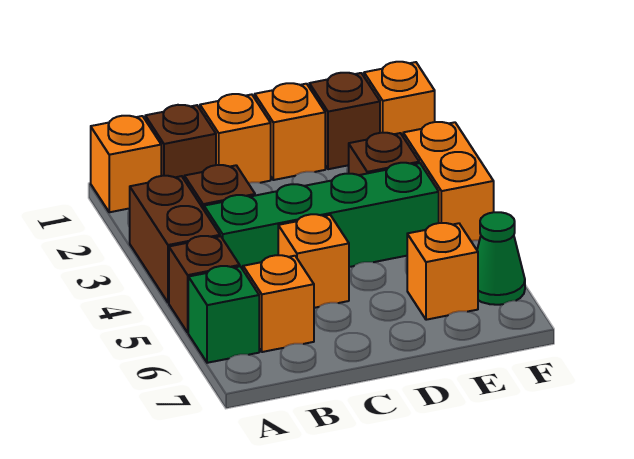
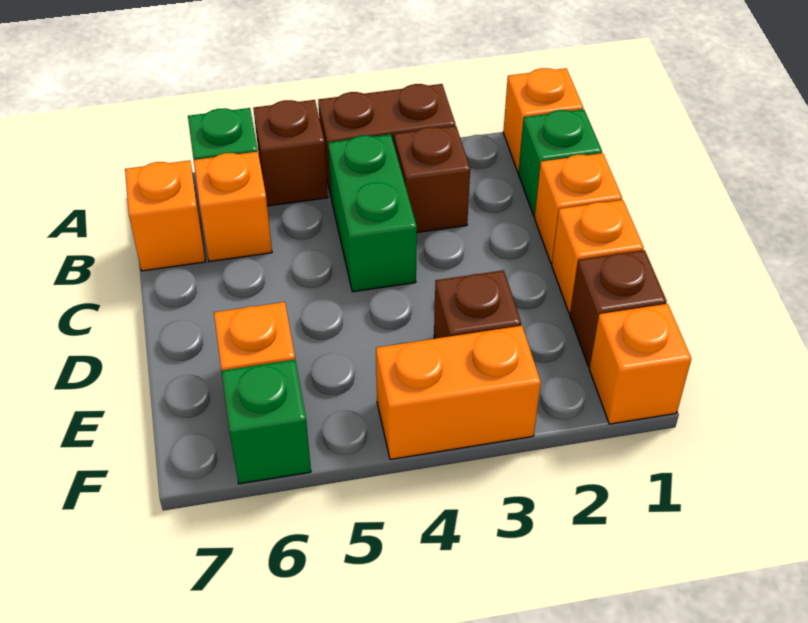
brown 1x1 brick [145,105,216,179] -> green 1x1 brick [518,109,602,216]
green 1x4 brick [204,163,439,269] -> green 1x2 brick [328,134,417,292]
orange 1x1 brick [278,214,349,308] -> orange 1x1 brick moved to [125,160,206,271]
green 1x1 cone [477,212,525,305] -> green 1x1 brick [222,360,311,484]

